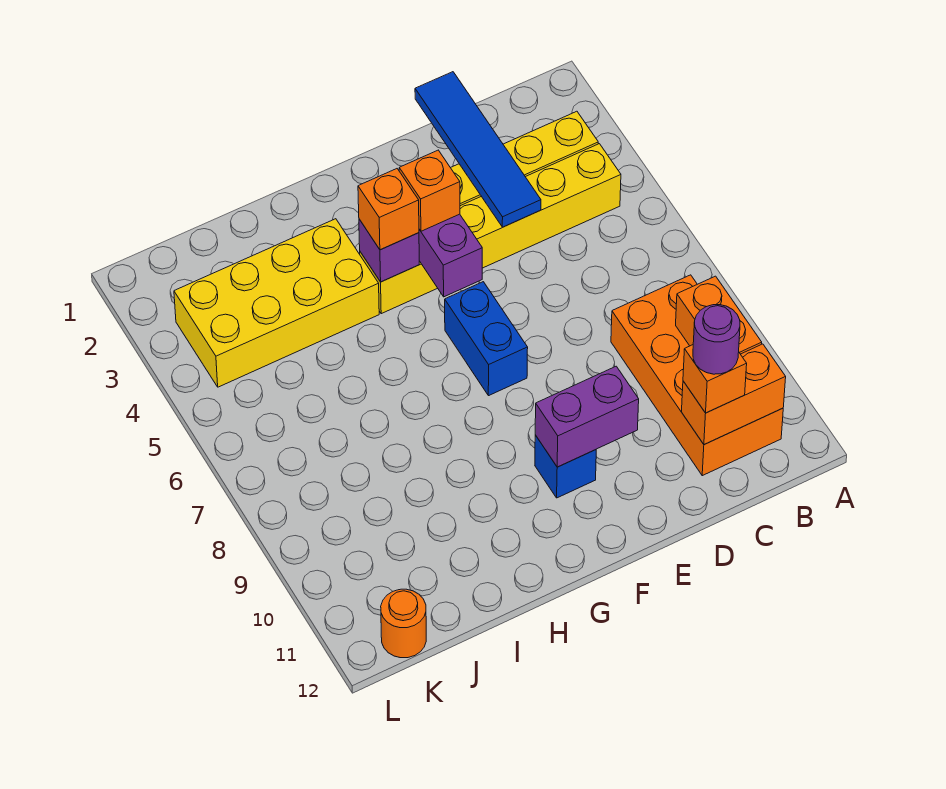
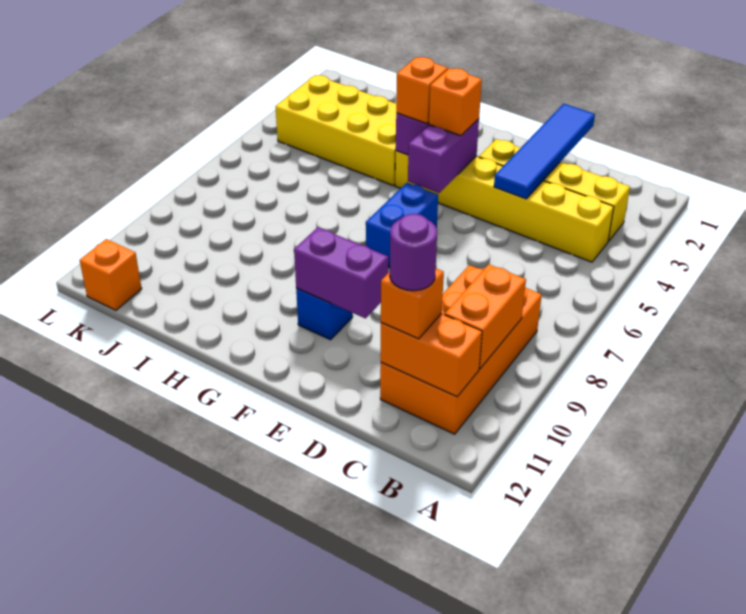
orange 1x1 round brick [381,589,426,658] -> orange 1x1 brick [80,239,142,310]

